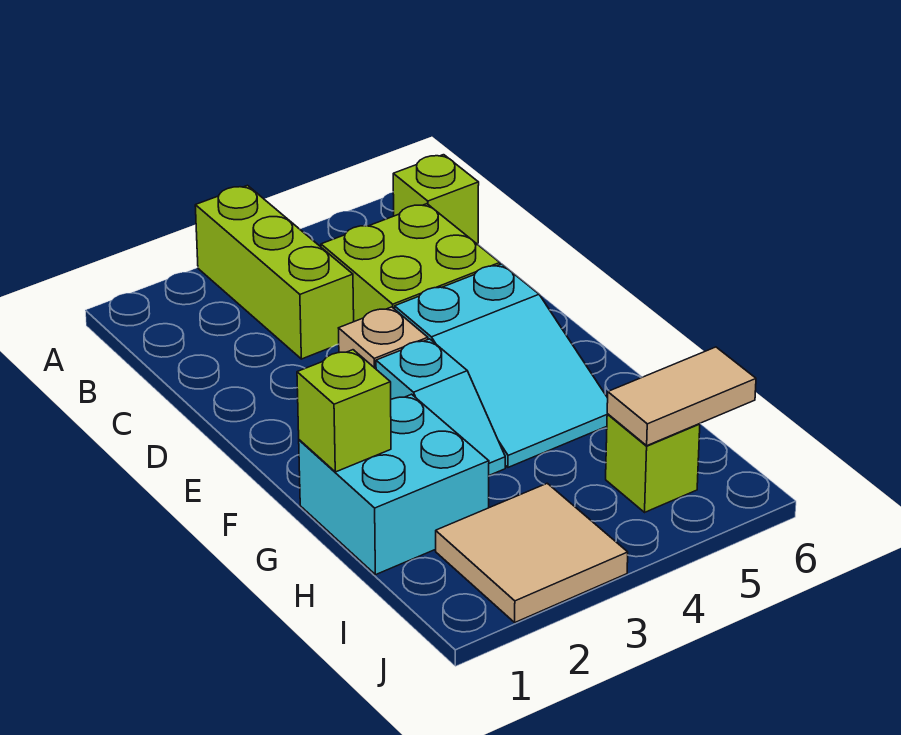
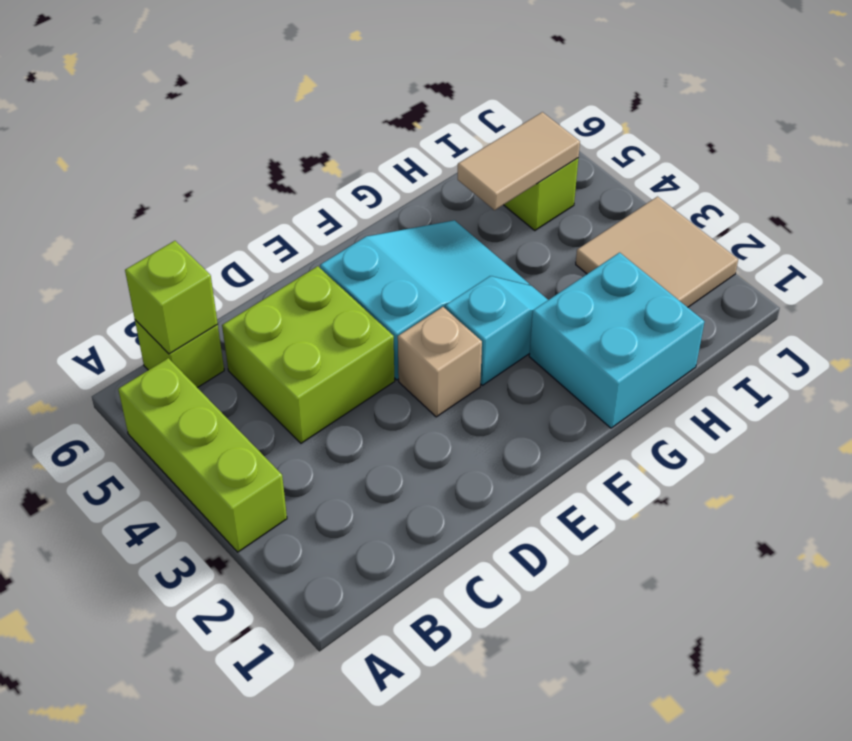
lime 1x3 brick [195,185,354,359] -> lime 1x3 brick turned to [118,358,287,552]
lime 1x1 brick [297,350,391,472] -> lime 1x1 brick moved to [125,241,218,354]
tan 1x2 tile [607,347,756,446] -> tan 1x2 tile turned to [458,112,580,210]

